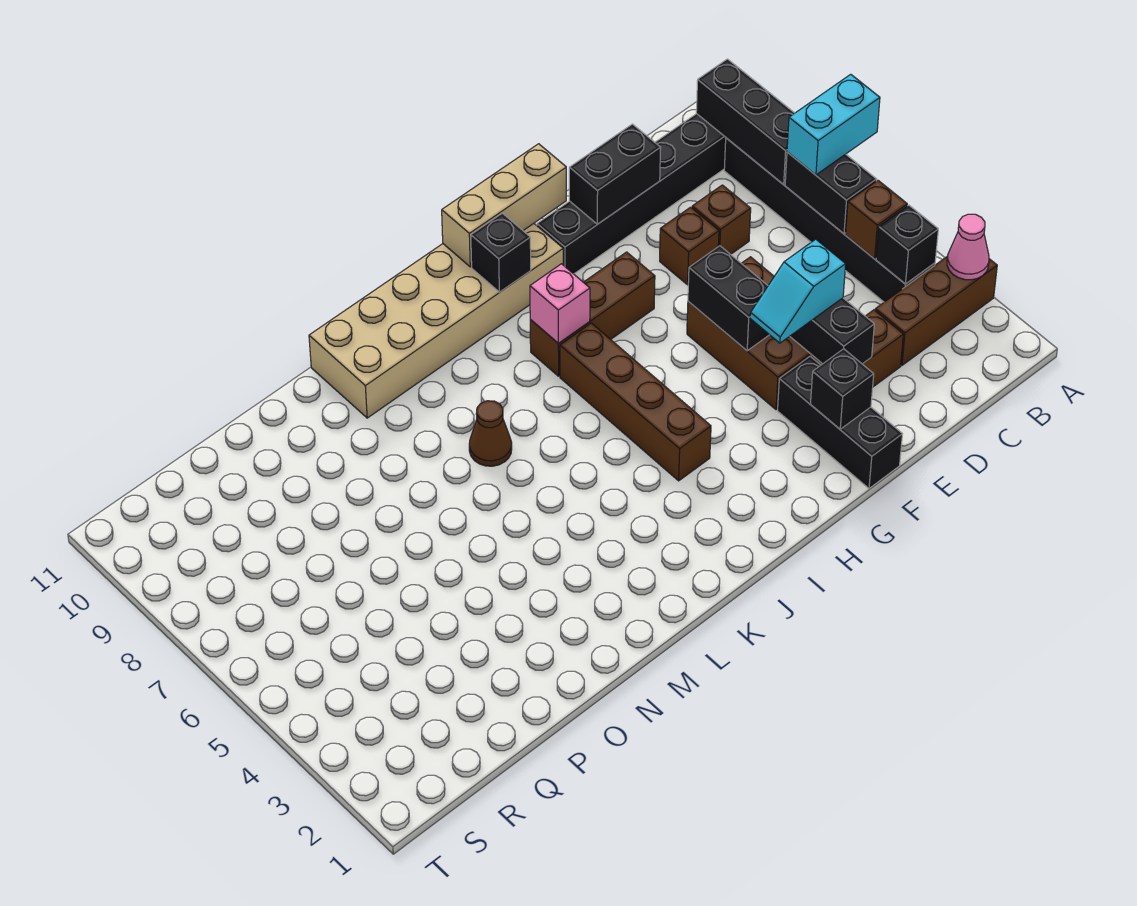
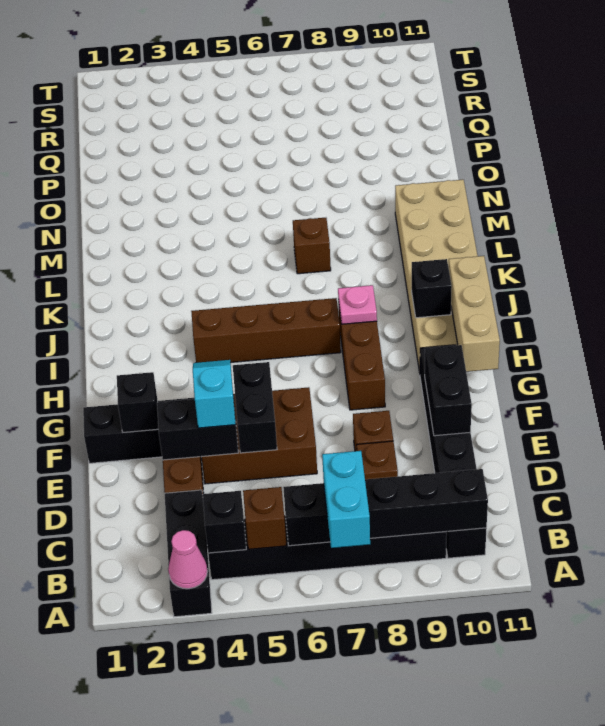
brown 1x3 brick [875,256,997,365] -> black 1x3 brick [165,490,212,617]
black 1x2 brick [688,246,769,351] -> black 1x2 brick turned to [233,362,277,453]
pink 1x1 brick [530,264,590,343] -> pink 1x1 plate [338,285,377,324]
brown 1x1 cone [469,401,512,466] -> brown 1x1 brick [293,218,331,274]

